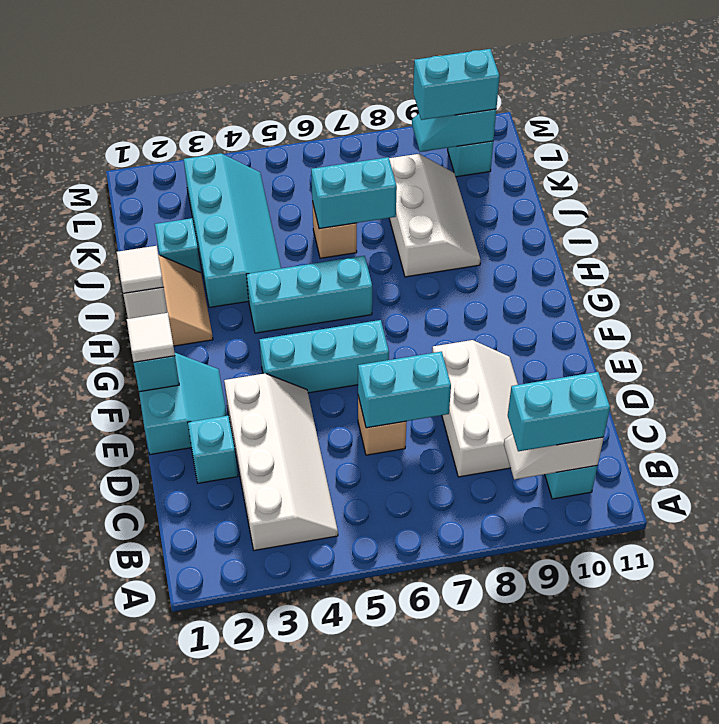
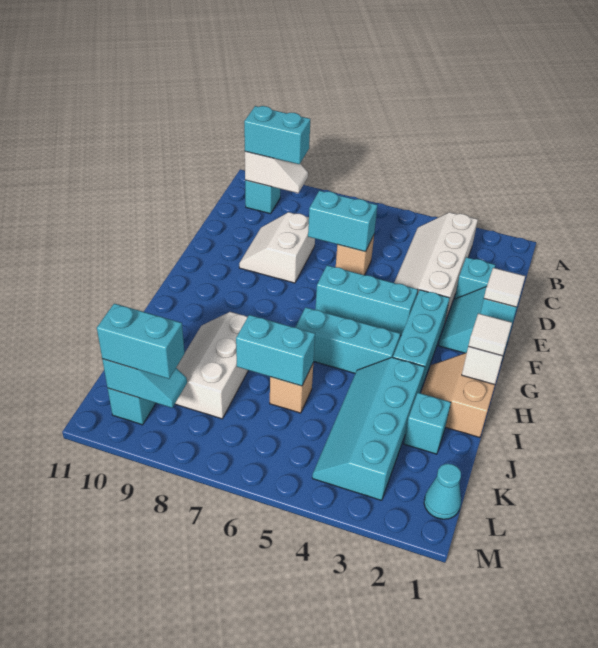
white 2x3 slope [432,340,518,477] -> white 2x2 slope [239,212,315,283]
none -> cyan 1x3 brick [393,290,450,391]
none -> cyan 1x1 cone [424,464,461,519]

